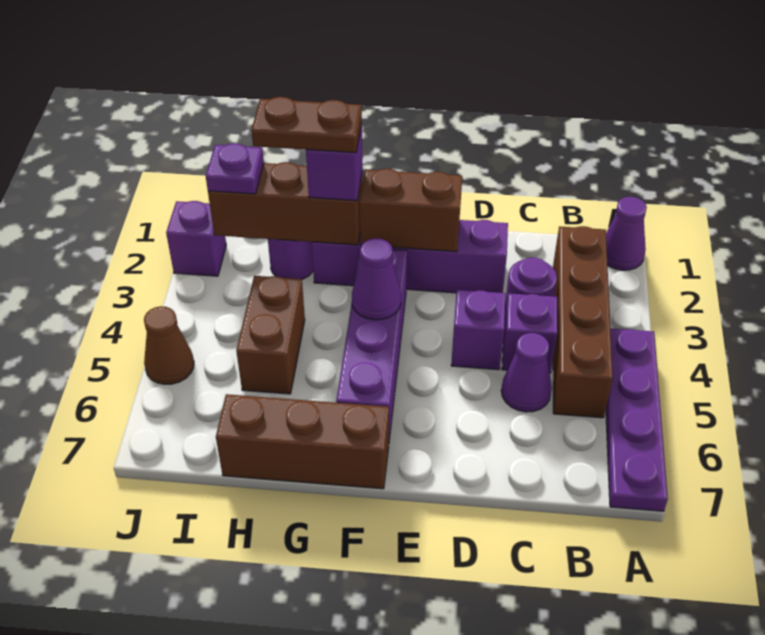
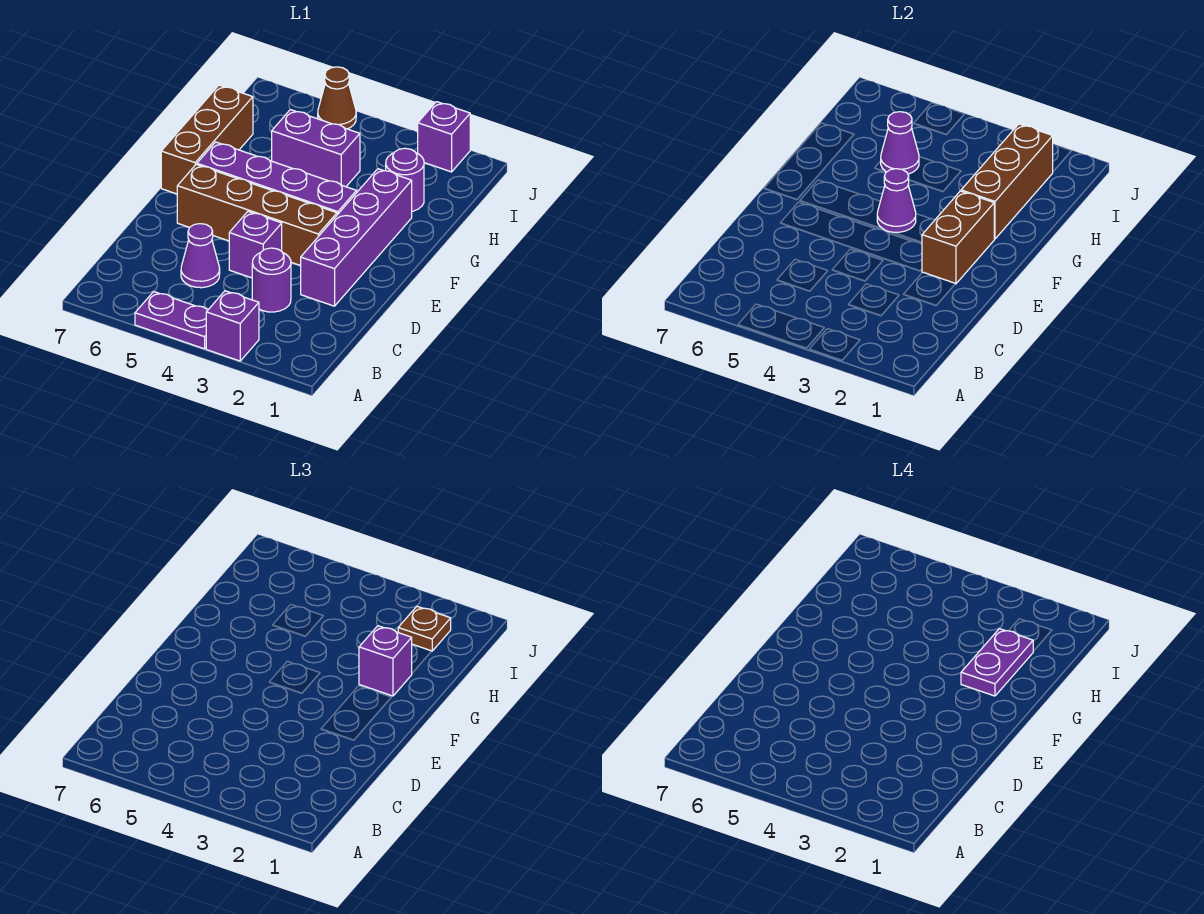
purple 1x1 cone [606,197,647,270] -> purple 1x1 cone moved to [881,112,919,174]
purple 1x4 plate [606,328,668,511] -> purple 1x2 plate [135,292,208,349]
brown 1x4 brick [553,226,613,418] -> brown 1x4 brick moved to [177,165,337,266]
purple 1x1 brick [502,293,557,373] -> purple 1x1 brick moved to [206,291,259,361]
brown 1x2 plate [251,97,362,153] -> purple 1x2 plate [961,629,1033,696]
brown 1x2 brick [236,276,305,394] -> purple 1x2 brick [272,110,360,187]
purple 1x1 plate [206,143,264,194] -> brown 1x1 plate [398,606,451,651]

